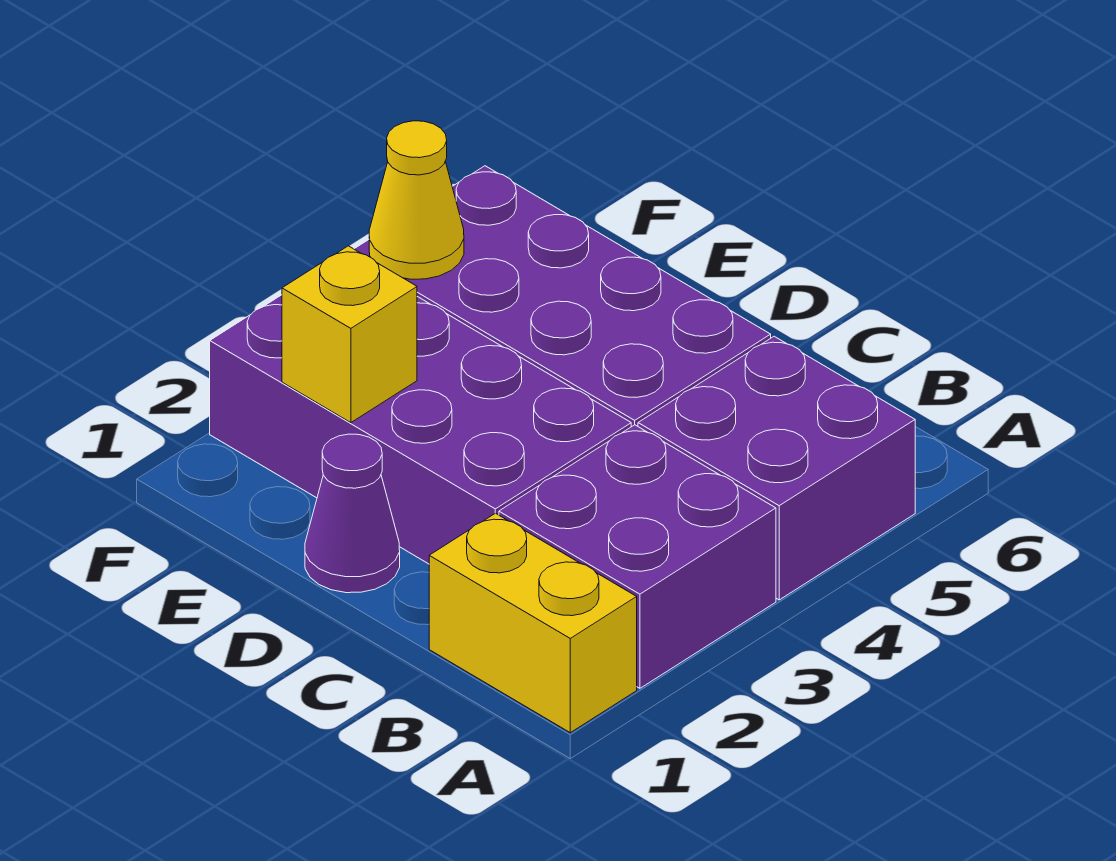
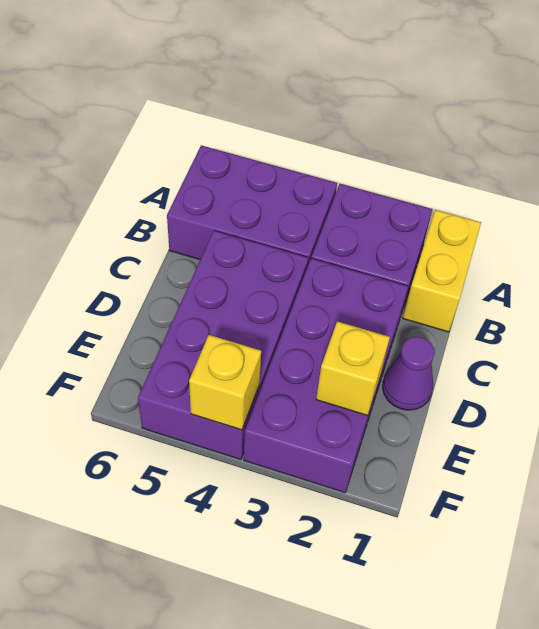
purple 2x2 brick [638,336,915,600] -> purple 2x3 brick [167,145,337,264]
yellow 1x1 cone [369,121,464,279] -> yellow 1x1 brick [189,335,261,430]

